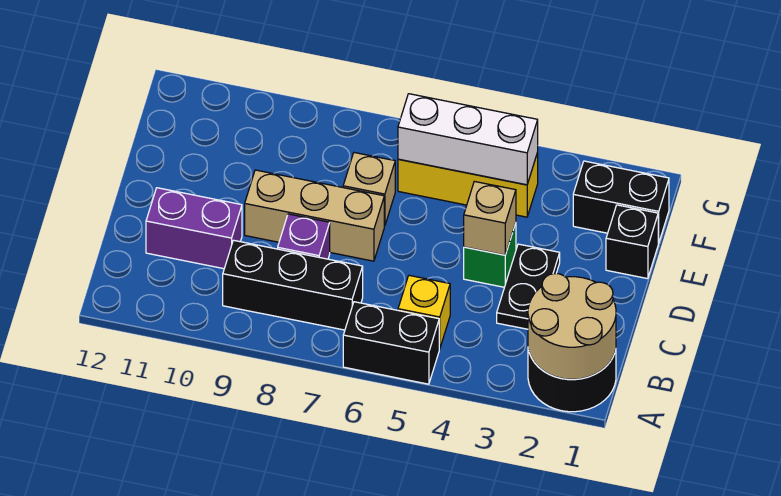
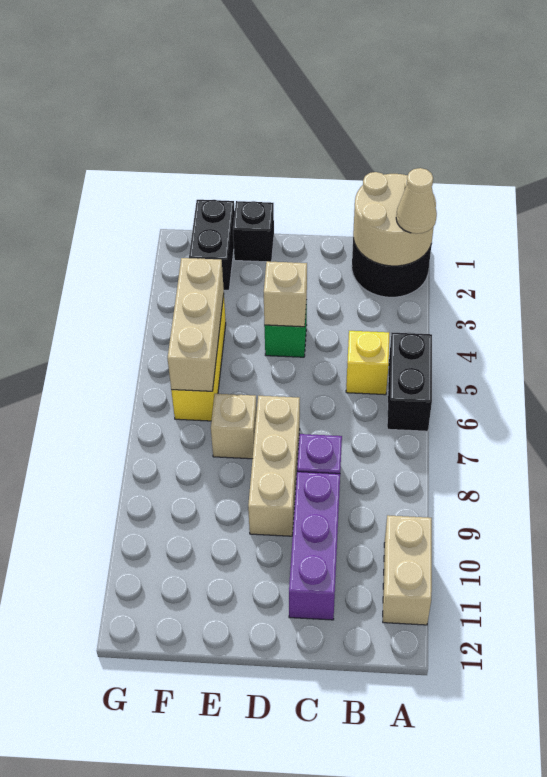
none -> tan 1x1 cone [396,168,437,234]
none -> tan 1x2 brick [383,515,432,625]
black 1x3 brick [223,240,363,330] -> none
black 1x2 plate [497,244,560,329] -> none
purple 1x2 brick [146,188,242,269] -> purple 1x3 brick [289,472,340,620]
white 1x3 brick [398,94,538,185] -> tan 1x3 brick [168,258,224,391]

